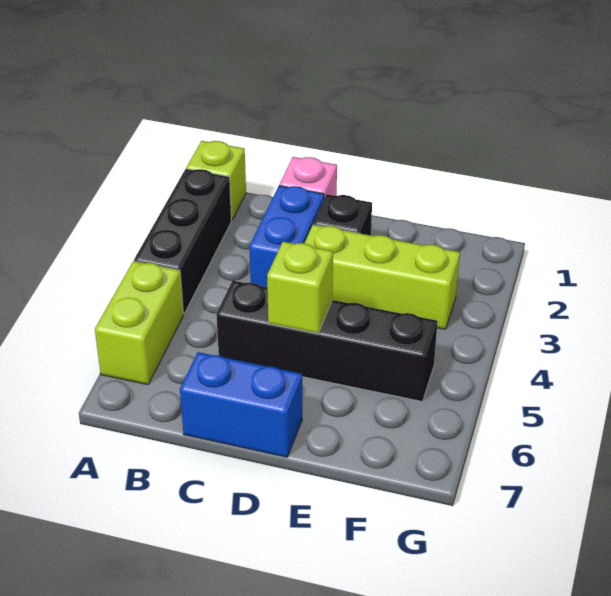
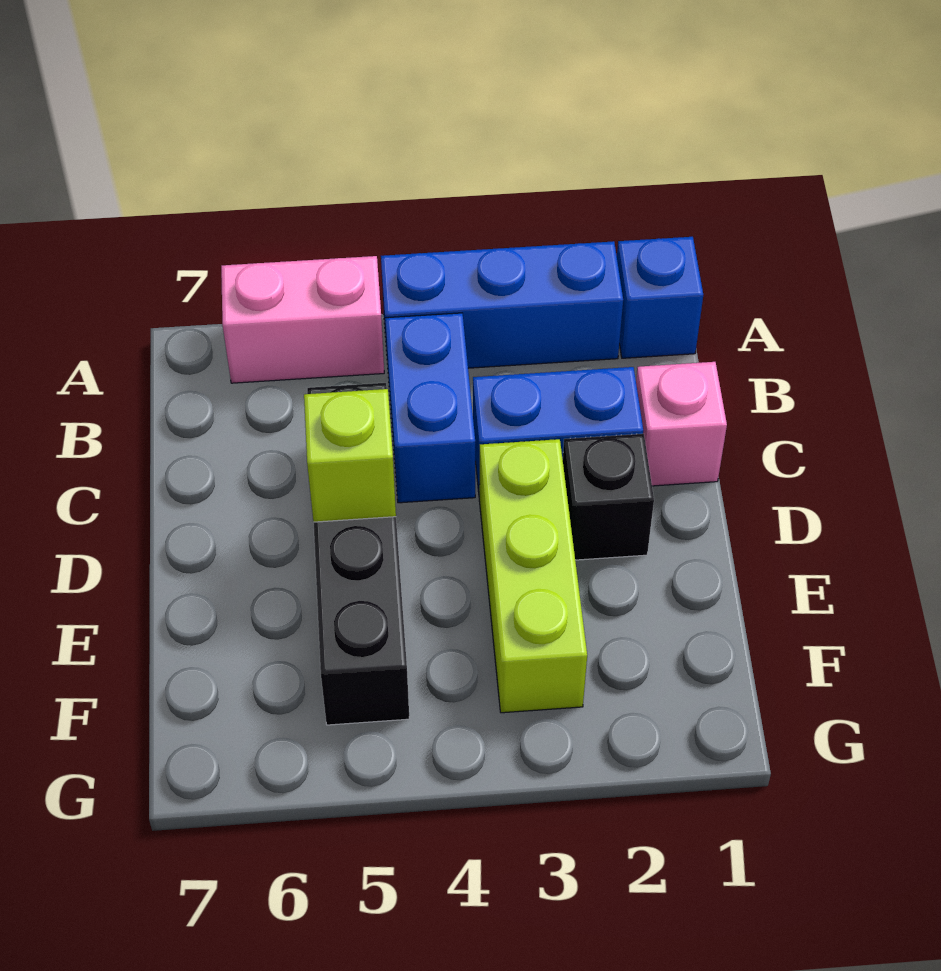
lime 1x1 brick [186,141,246,220] -> blue 1x1 brick [617,237,703,358]
black 1x3 brick [134,169,232,314] -> blue 1x3 brick [381,241,623,368]
lime 1x2 brick [95,261,183,385] -> pink 1x2 brick [221,256,384,383]
blue 1x2 brick [180,352,302,457] -> blue 1x2 brick moved to [385,313,475,503]

